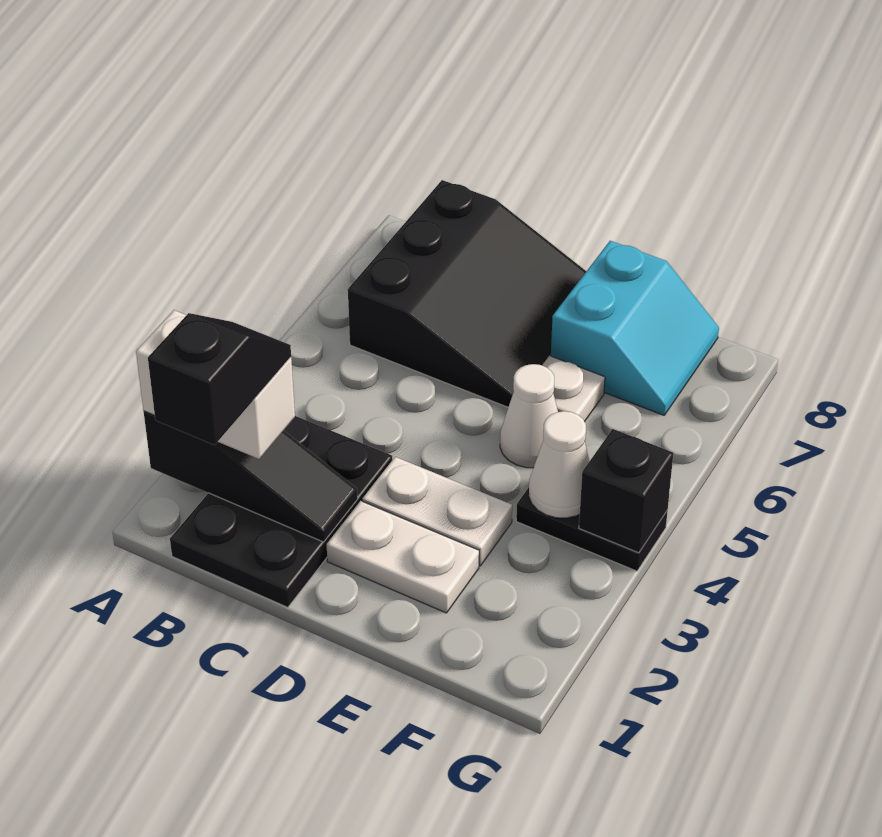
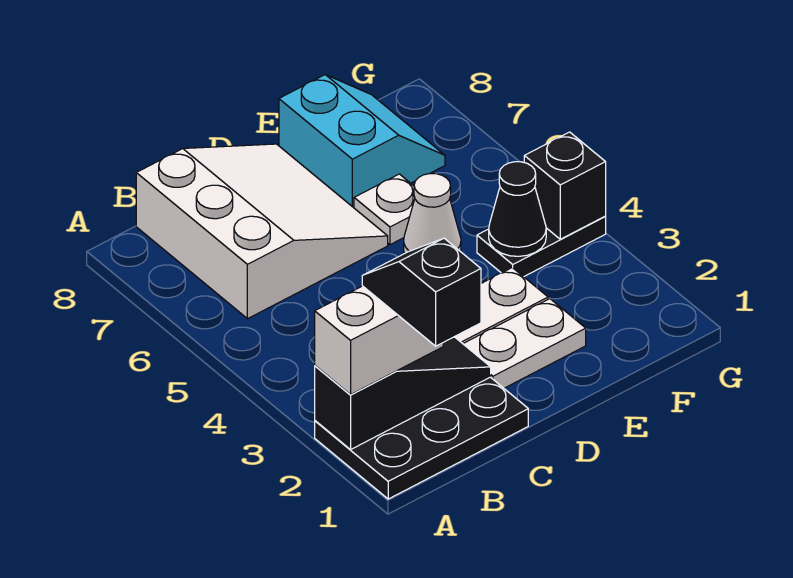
black 2x3 plate [170,416,392,607] -> black 2x3 plate turned to [315,377,528,499]
black 3x3 slope [348,180,586,407] -> white 3x3 slope [136,144,388,319]
white 1x1 cone [529,411,589,518] -> black 1x1 cone [489,162,546,256]

